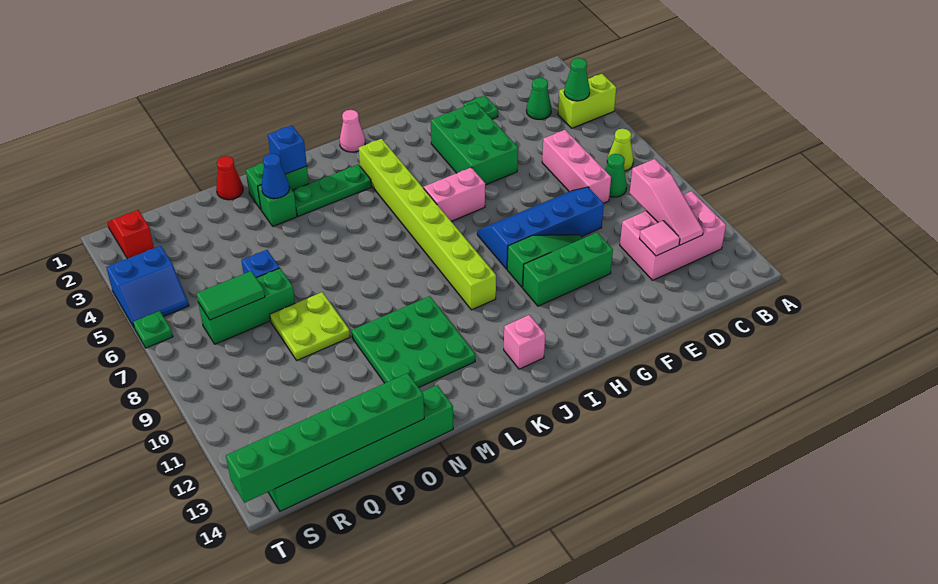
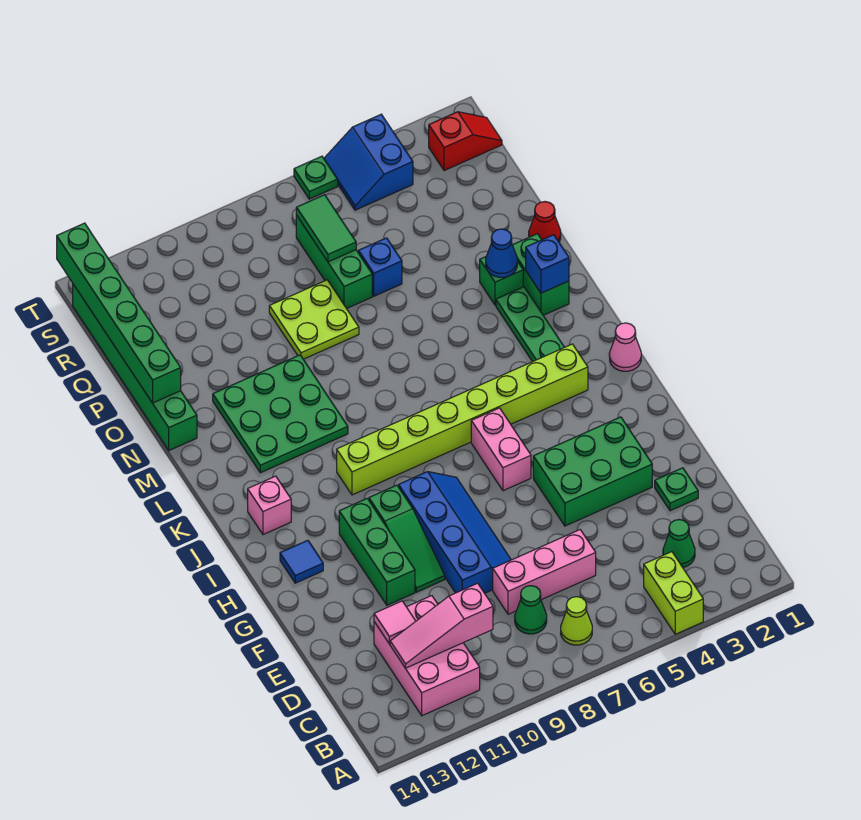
green 1x1 cone [564,58,590,101] -> none
none -> blue 1x1 tile [280,540,323,583]

